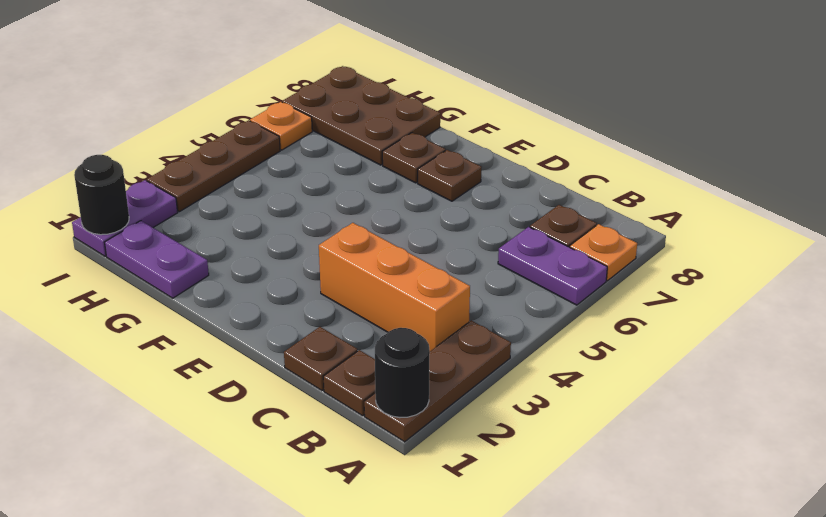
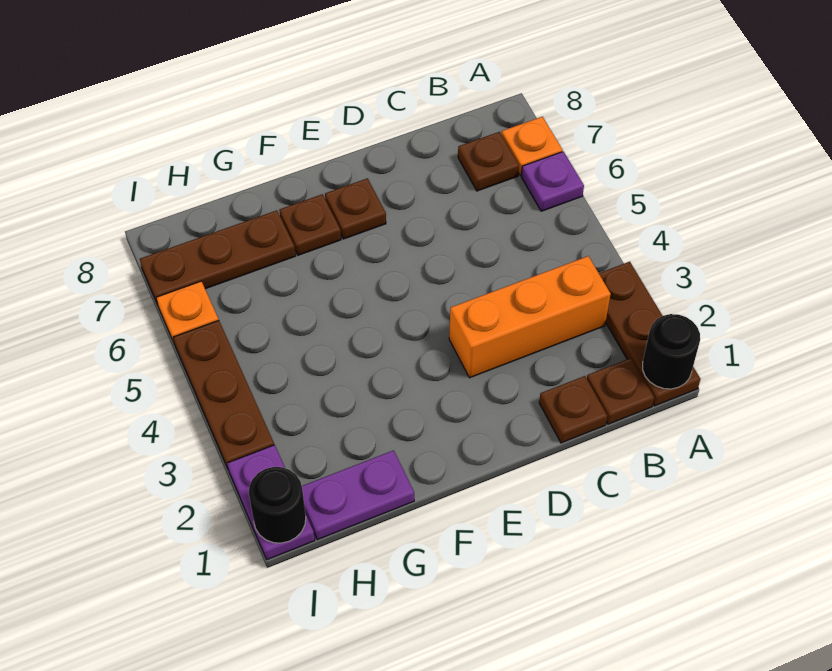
purple 1x2 plate [498,227,607,305] -> purple 1x1 plate [521,151,584,211]
brown 2x3 plate [282,66,440,165] -> brown 1x3 plate [140,210,295,305]

